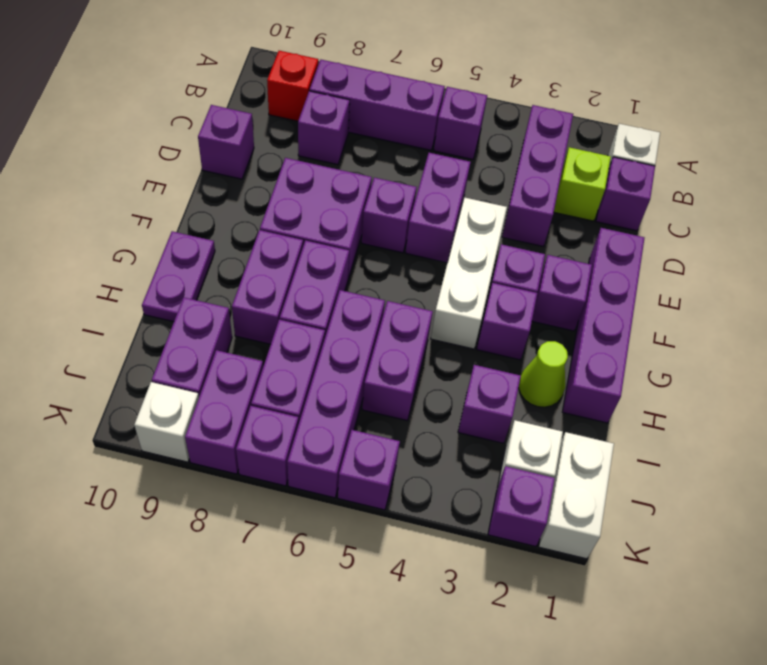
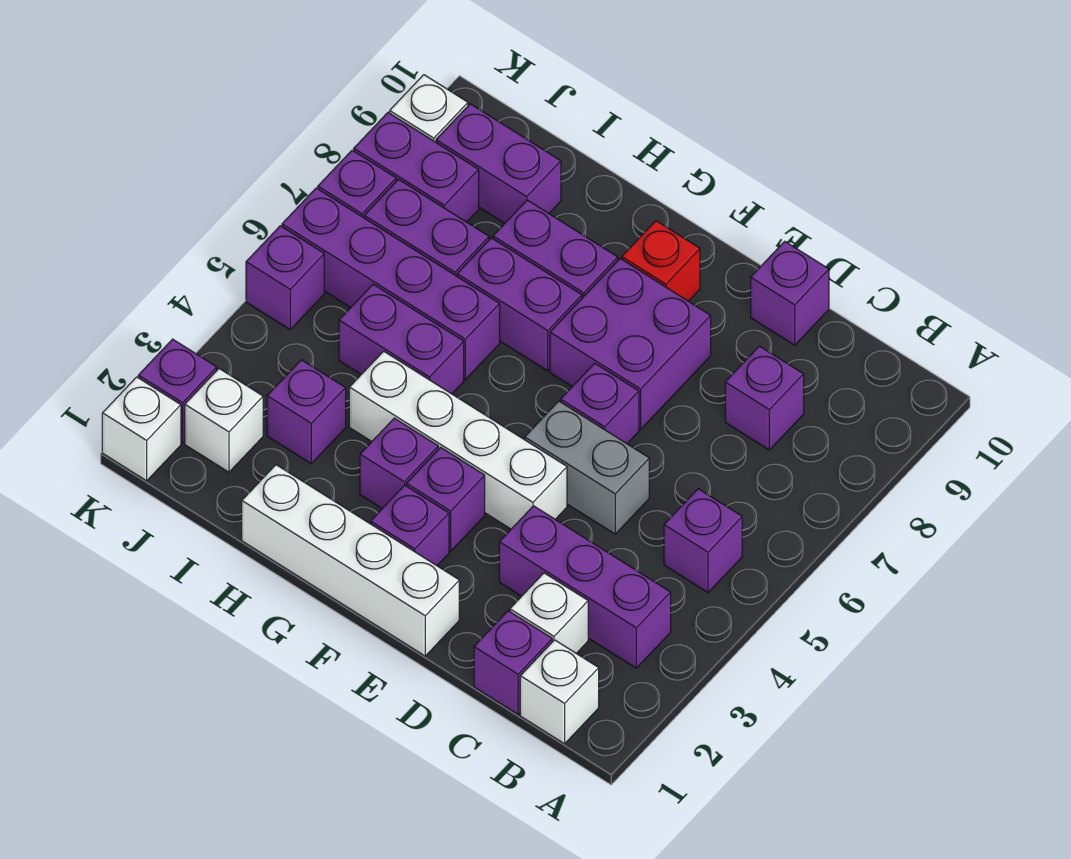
purple 1x3 brick [310,60,445,150] -> none
red 1x1 brick [267,51,318,121] -> red 1x1 brick moved to [622,221,700,301]
lime 1x1 brick [554,147,611,221] -> white 1x1 brick [510,573,588,653]
purple 1x2 brick [405,153,470,263] -> grey 1x2 brick [525,401,649,534]
purple 1x4 brick [563,228,644,423] -> white 1x4 brick [242,465,459,656]
white 1x3 brick [431,197,507,349] -> white 1x4 brick [349,351,567,529]
purple 1x2 plate [142,231,215,322] -> none
lime 1x1 cone [519,341,568,407] -> none
white 1x2 brick [539,432,614,559] -> white 1x1 brick [102,377,181,481]

